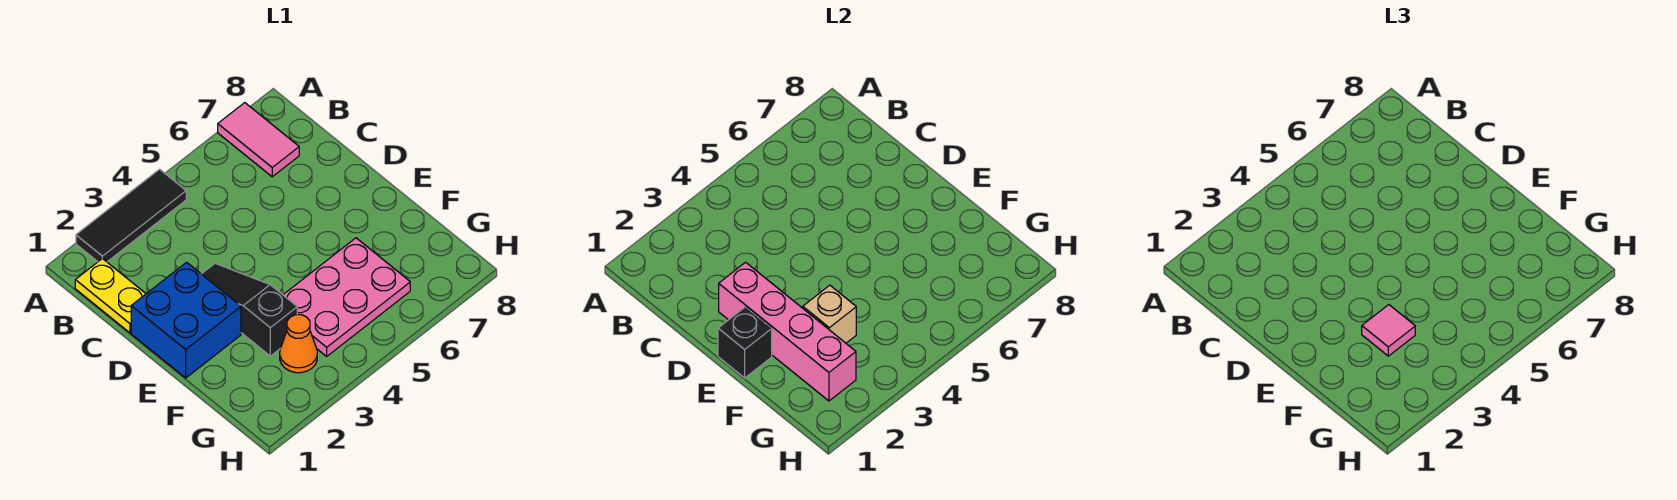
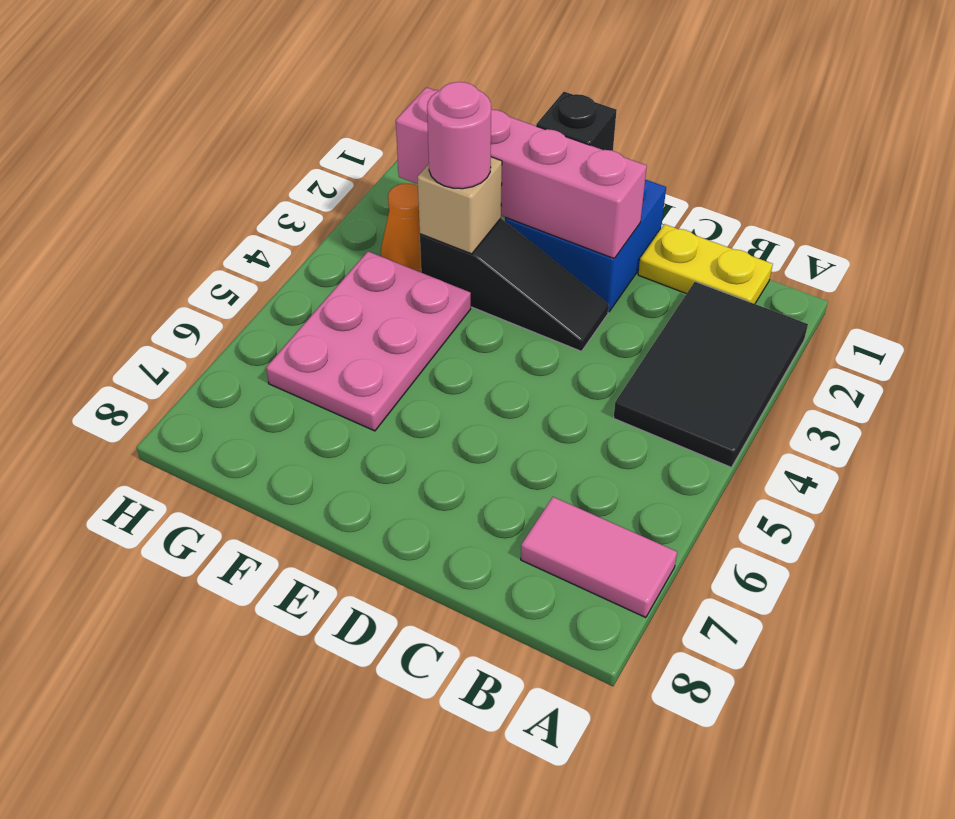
black 1x3 tile [76,169,186,262] -> black 2x3 tile [614,282,808,467]
pink 1x1 tile [1362,305,1415,356] -> pink 1x1 round brick [427,82,491,189]

